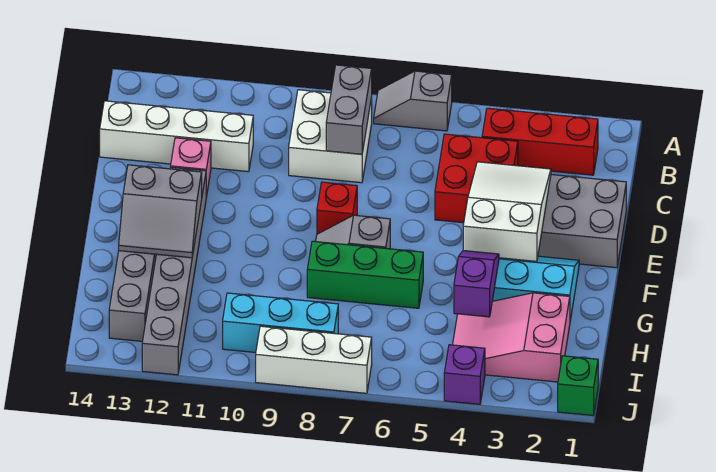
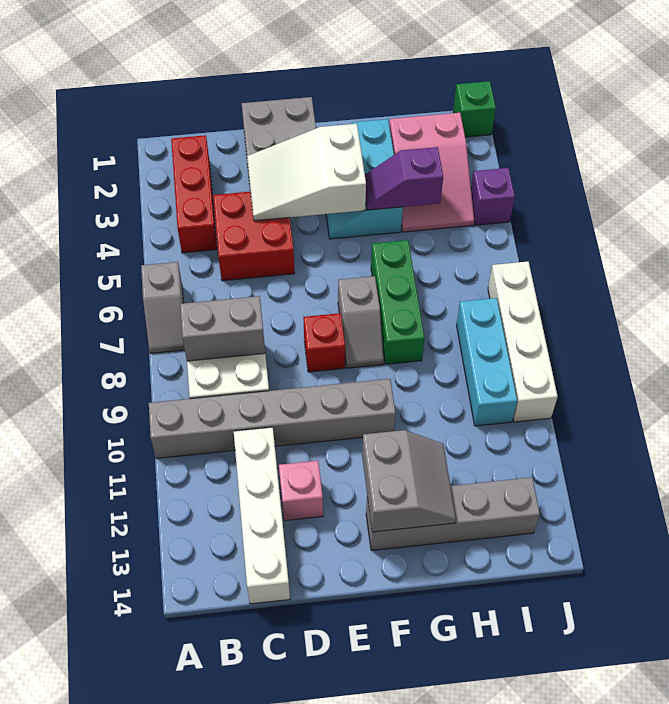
grey 1x6 brick [142,167,206,375] -> grey 1x6 brick moved to [149,379,396,459]
white 1x3 brick [256,326,372,393] -> white 1x4 brick [488,261,558,422]

